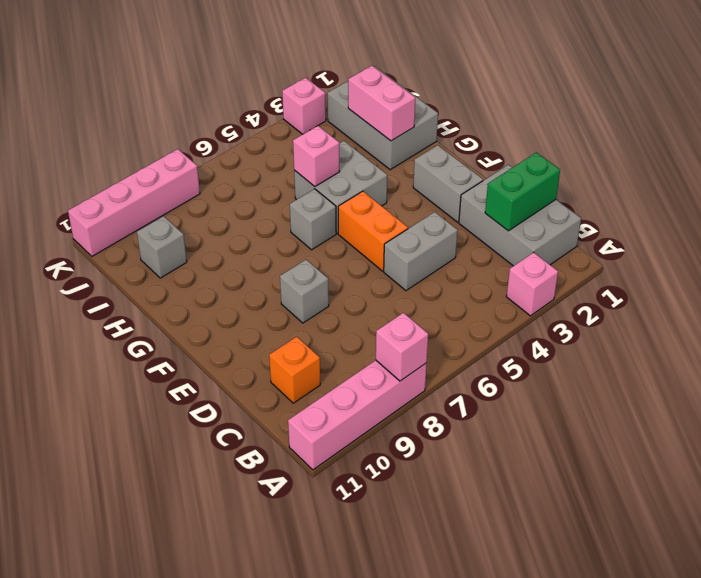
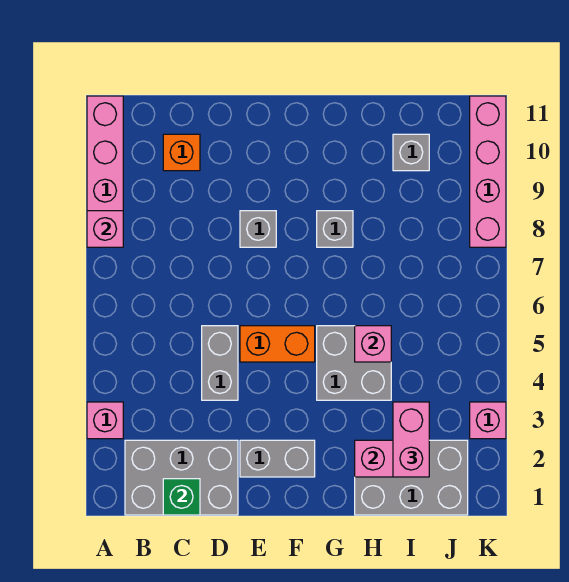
green 1x2 brick [485,152,560,231] -> green 1x1 brick [163,479,200,515]
grey 1x1 brick [290,189,336,250] -> grey 1x1 brick moved to [317,211,353,247]
none -> pink 1x2 brick [393,402,429,477]

